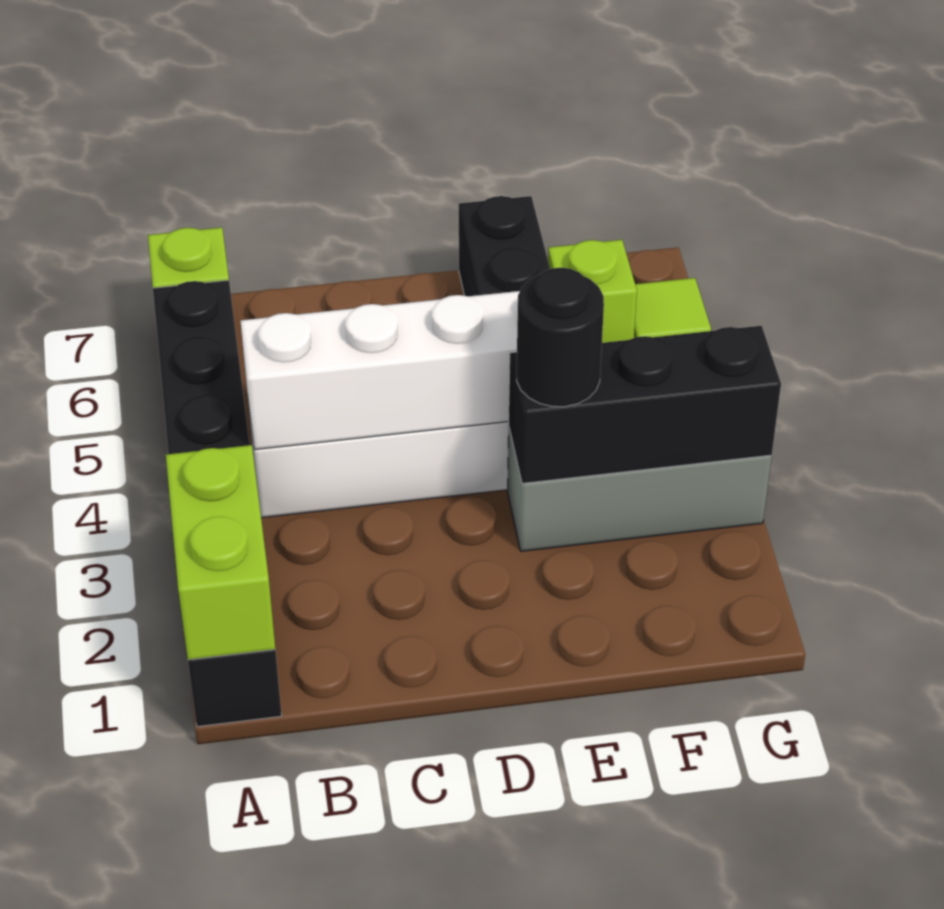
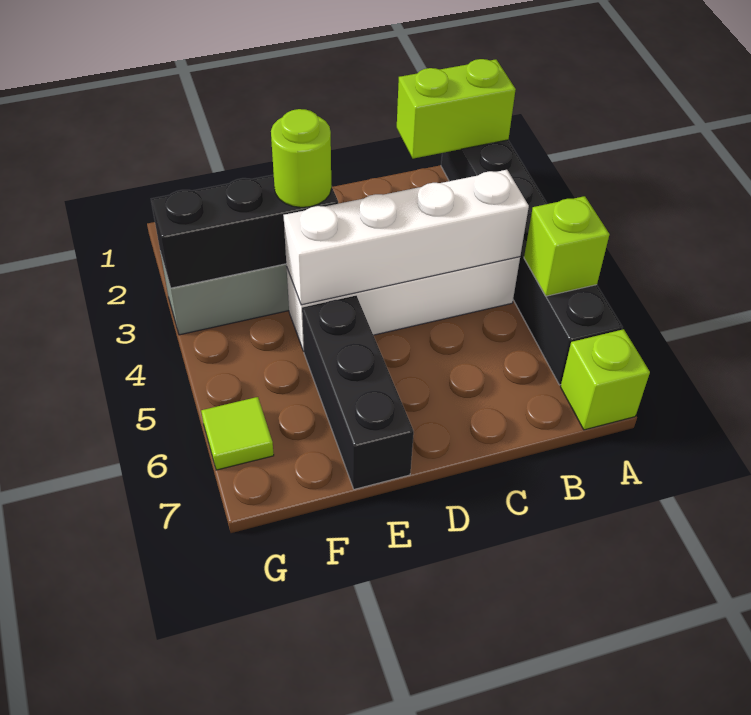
lime 1x2 brick [166,445,275,660] -> lime 1x2 brick turned to [397,59,516,159]
black 1x1 round brick [517,268,604,407] -> lime 1x1 round brick [271,109,331,207]
lime 1x1 brick [548,240,637,343] -> lime 1x1 brick moved to [524,196,610,296]

